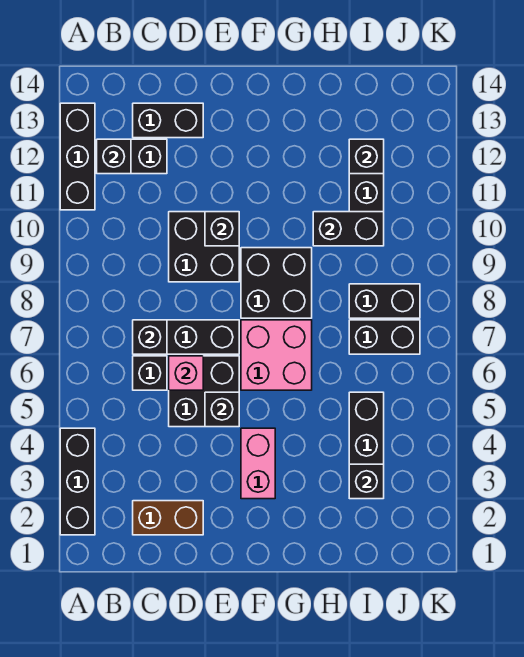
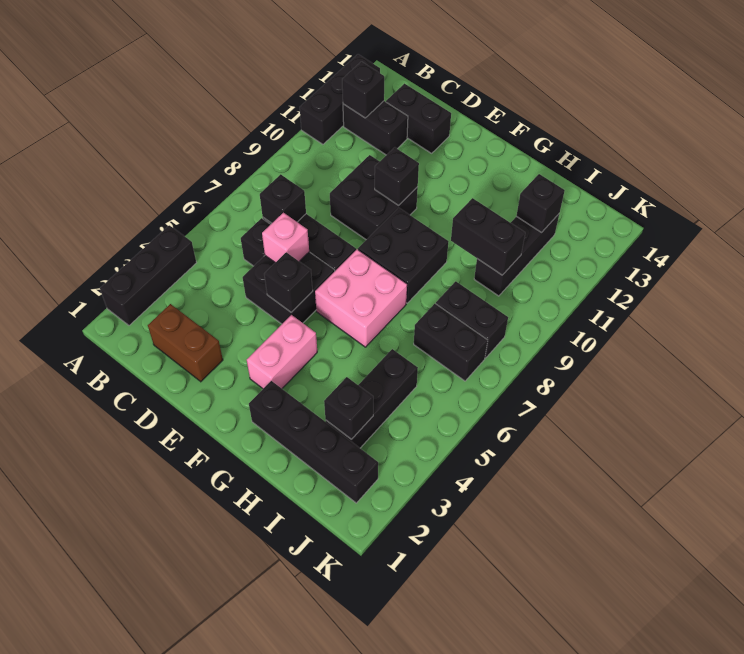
none -> black 1x4 brick [249,381,378,503]

